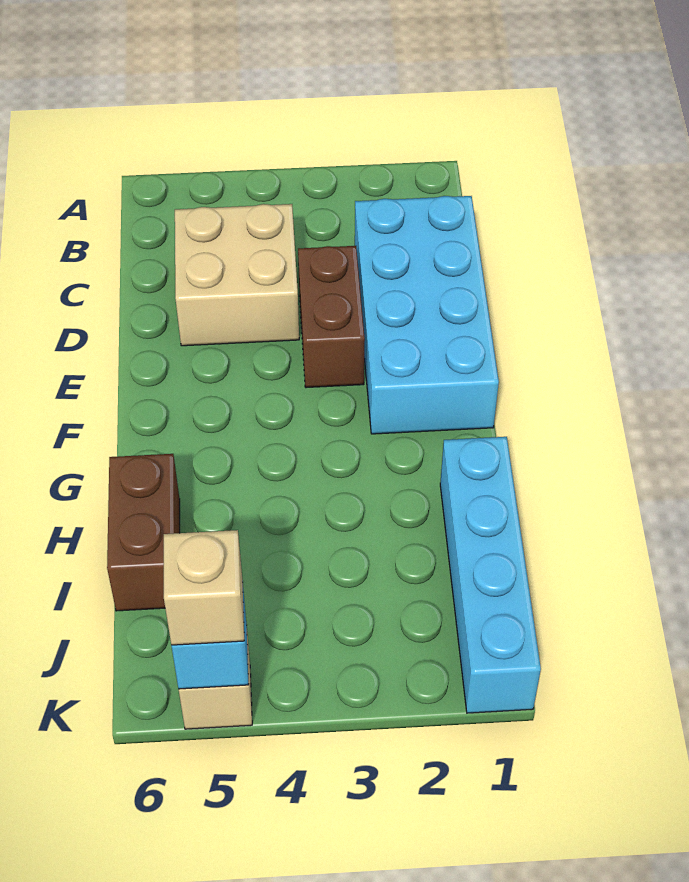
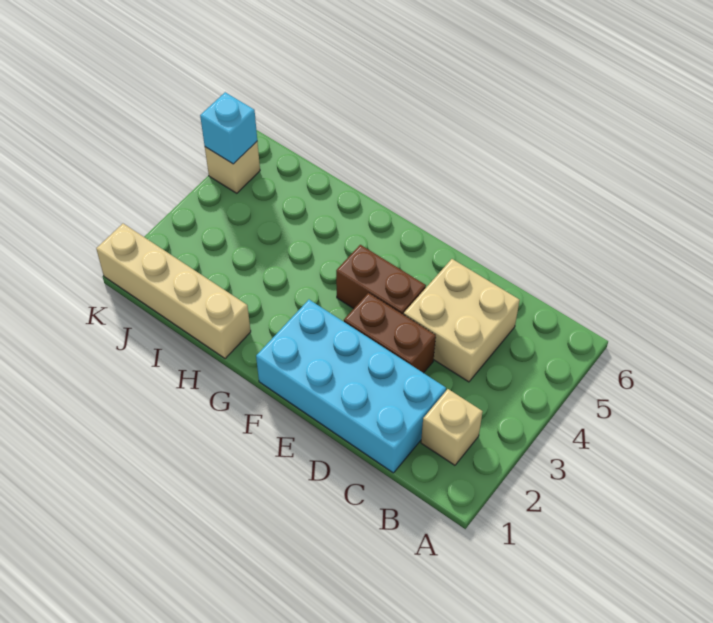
cyan 1x4 brick [440,437,541,713] -> tan 1x4 brick [96,224,251,359]
brown 1x2 brick [107,454,180,611] -> brown 1x2 brick moved to [336,245,426,315]
tan 1x1 brick [164,530,244,645] -> tan 1x1 brick moved to [421,389,483,465]

